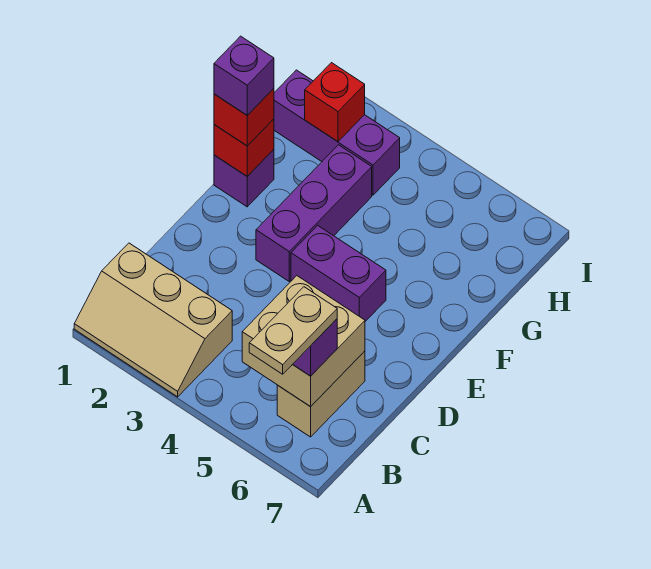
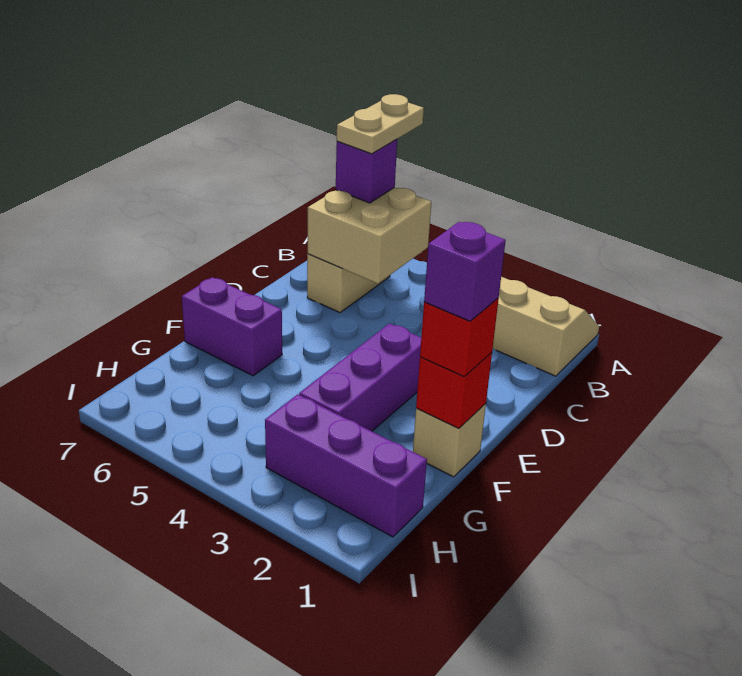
purple 1x2 brick [291,225,386,321] -> purple 1x2 brick moved to [182,277,282,376]
purple 1x1 brick [214,150,274,207] -> tan 1x1 brick [413,404,486,477]
red 1x1 brick [305,63,365,142] -> none

